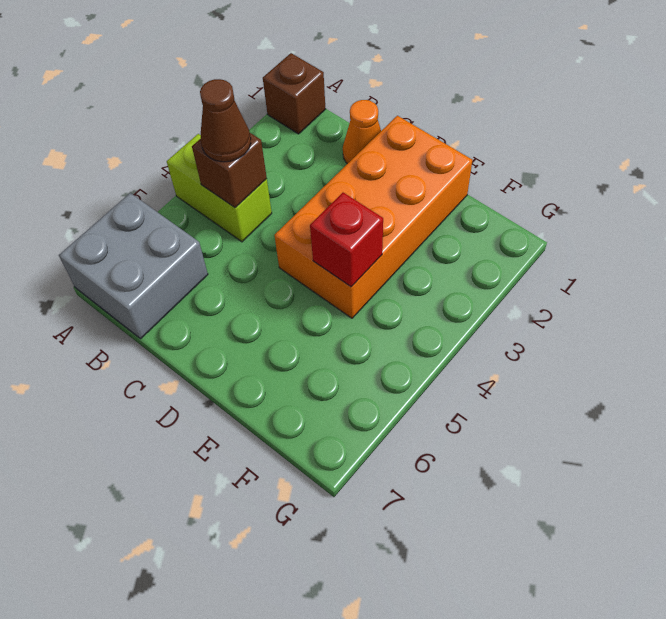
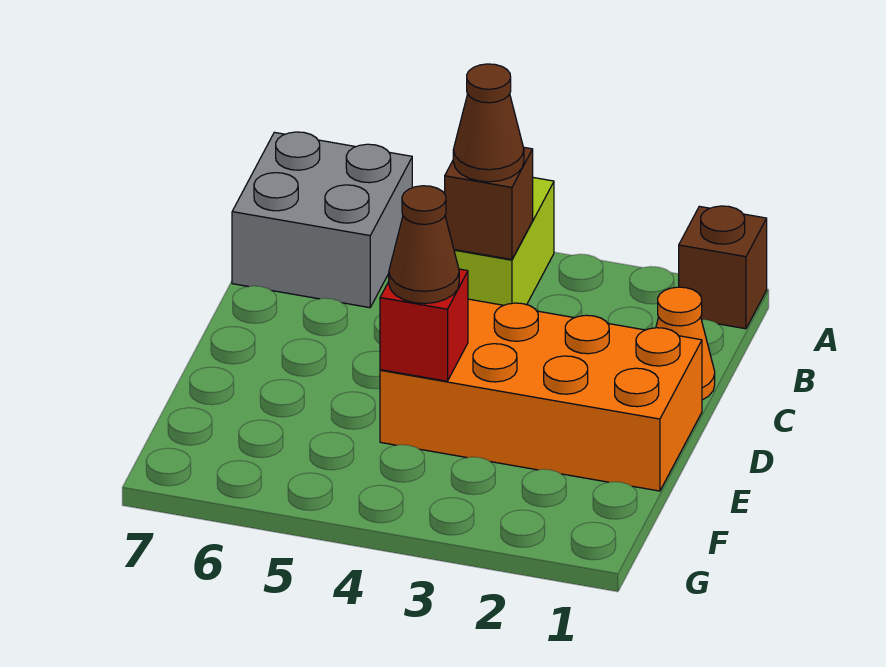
none -> brown 1x1 cone [389,186,459,304]

